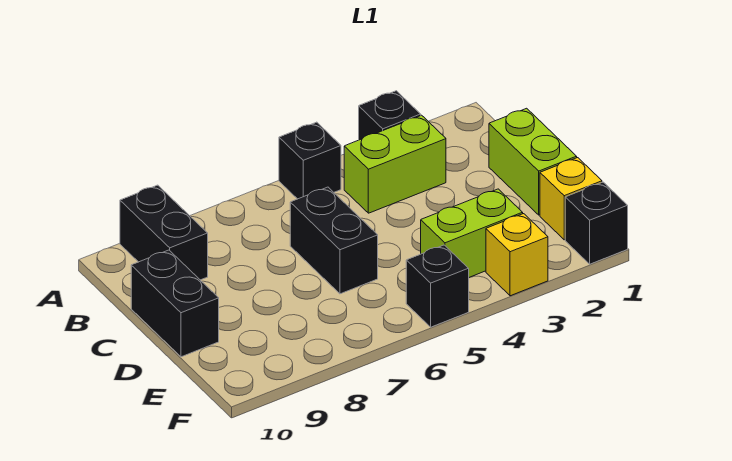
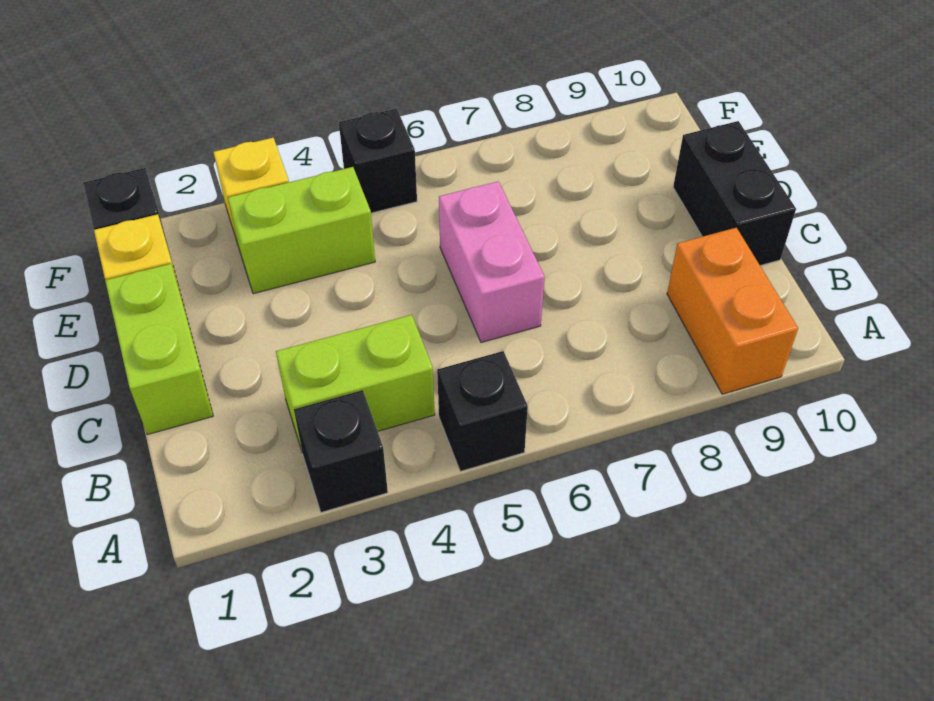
black 1x2 brick [120,185,208,280] -> orange 1x2 brick [667,228,798,394]
black 1x2 brick [290,187,378,294] -> pink 1x2 brick [439,181,545,342]

